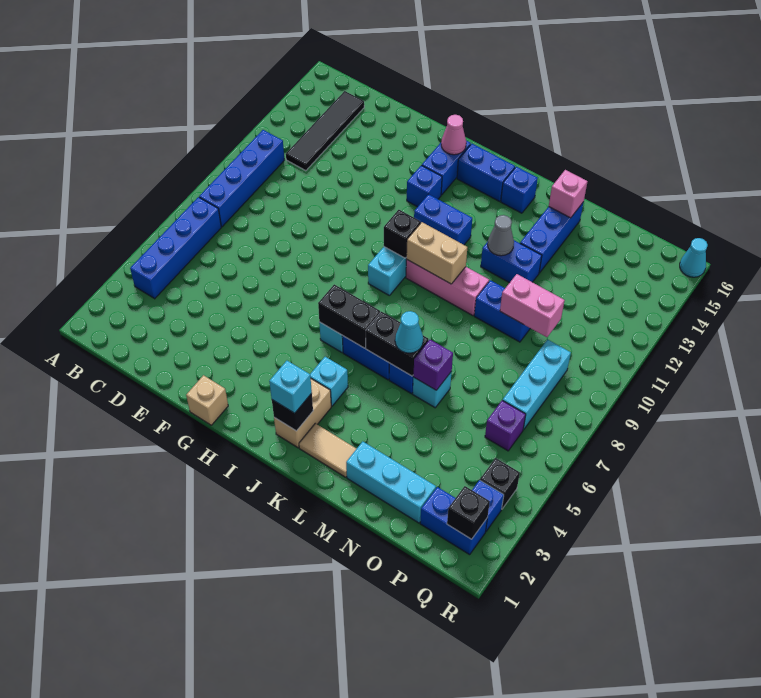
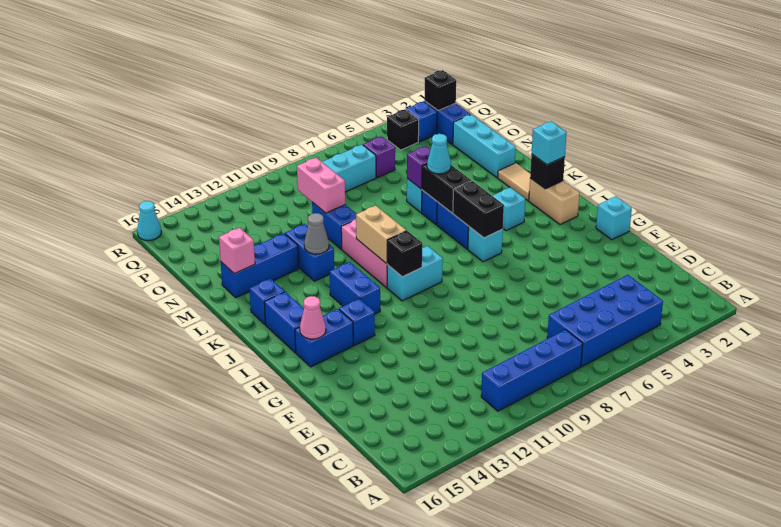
blue 1x4 brick [130,197,221,299] -> blue 2x4 brick [547,275,663,366]
black 1x4 tile [286,91,364,171] -> none
tan 1x1 brick [186,375,228,425] -> cyan 1x1 brick [596,196,632,240]
tan 1x2 brick [274,379,331,448] -> tan 1x2 brick turned to [529,178,580,225]

